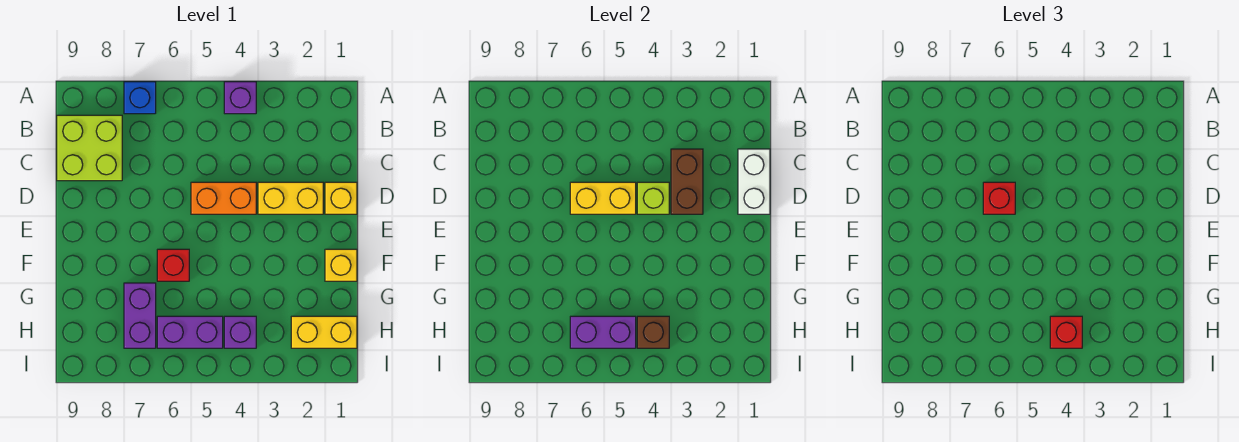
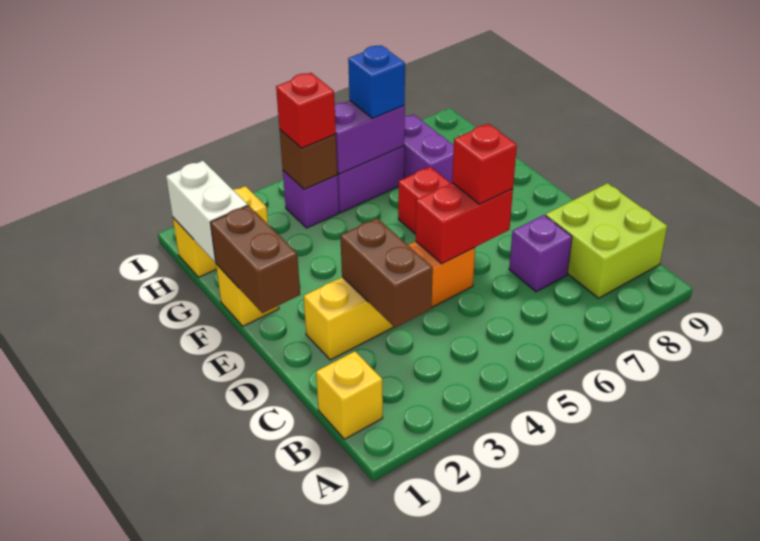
purple 1x1 brick [224,82,256,114] -> purple 1x1 brick moved to [509,215,572,292]
blue 1x1 brick [124,82,156,114] -> blue 1x1 brick moved to [348,45,405,118]
white 1x2 brick [738,149,770,214] -> white 1x2 brick moved to [166,161,248,262]
yellow 1x1 brick [325,182,357,214] -> yellow 1x1 brick moved to [316,351,383,439]
lime 1x1 brick [637,182,669,214] -> none
yellow 1x2 brick [570,182,636,214] -> red 1x2 brick [416,183,513,264]
none -> brown 1x2 brick [210,206,300,313]

